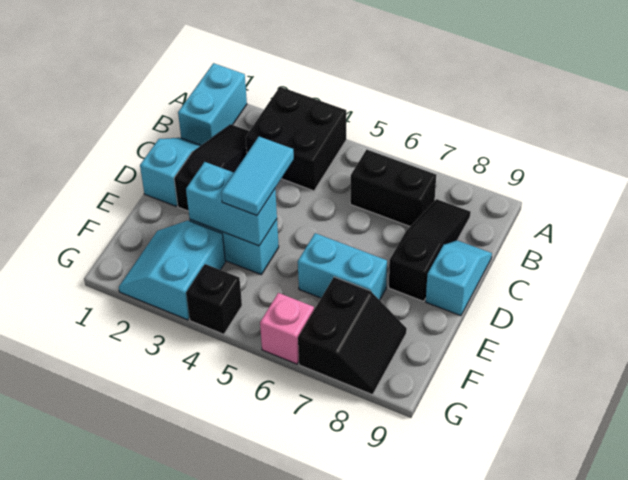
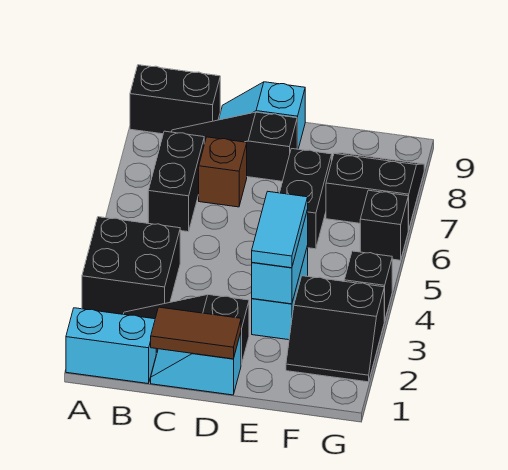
none -> black 1x2 brick [130,65,220,134]
none -> brown 1x2 tile [151,307,241,359]
none -> brown 1x1 brick [199,137,247,207]
cyan 1x2 tile [221,137,294,215] -> cyan 1x2 tile turned to [252,191,308,268]
cyan 1x2 brick [298,233,387,300] -> black 1x2 brick [280,149,332,249]
cyan 2x2 slope [119,221,225,320] -> black 2x2 slope [286,276,384,382]
pink 1x1 brick [260,293,314,364] -> black 1x1 brick [360,190,408,260]

